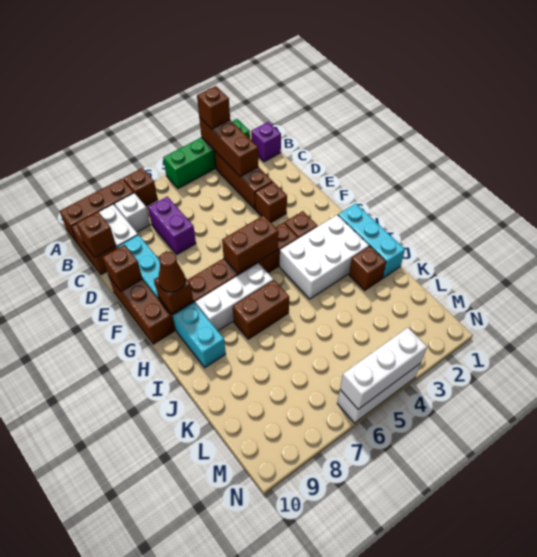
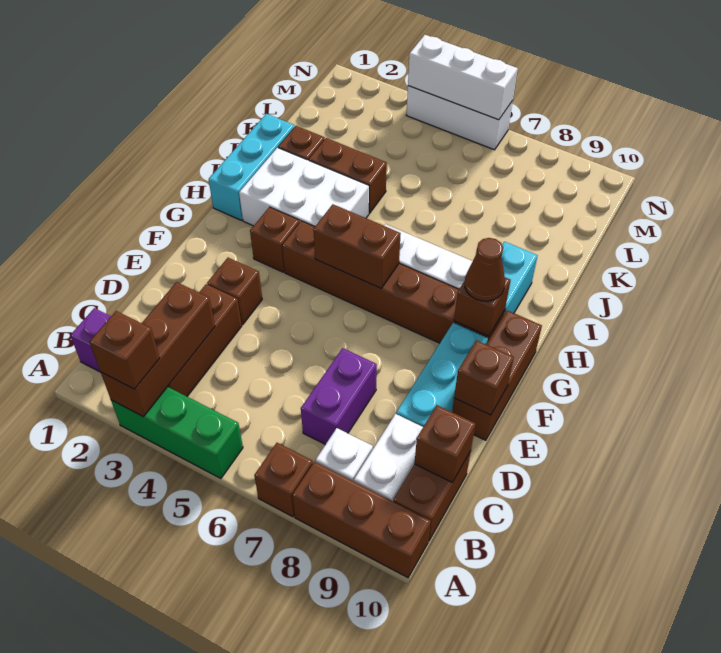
green 1x4 brick [163,119,250,188] -> green 1x3 brick [111,387,243,479]
brown 1x2 brick [233,280,289,339] -> brown 1x2 brick moved to [309,138,387,213]

